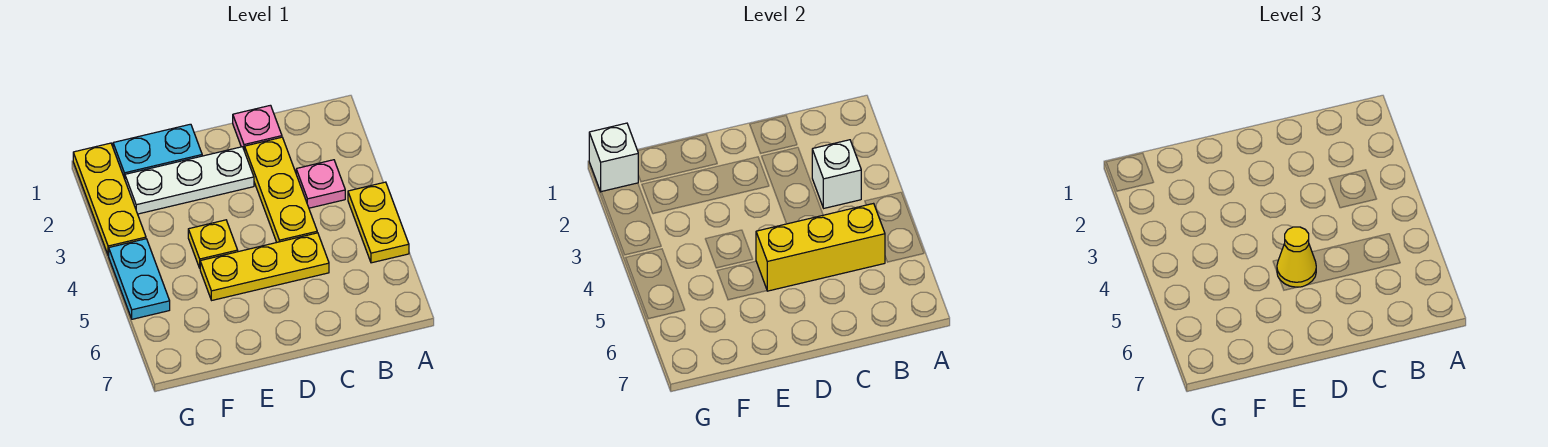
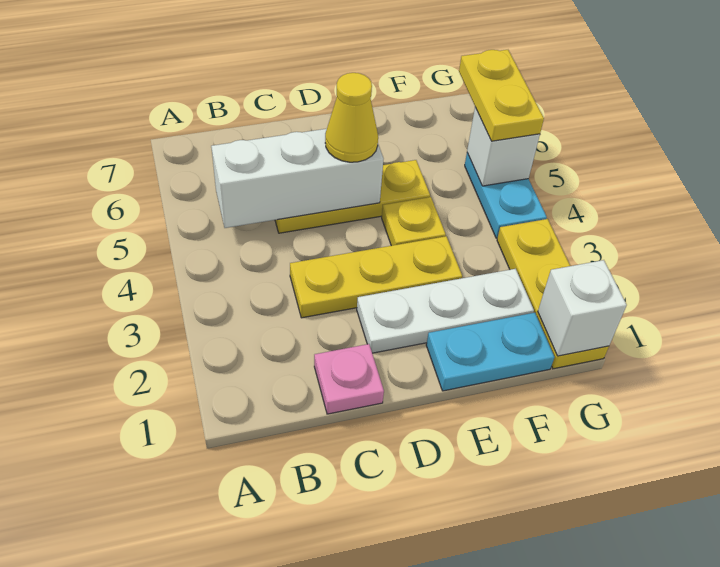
yellow 1x2 plate [348,182,409,263] -> yellow 1x2 plate moved to [459,50,544,141]
pink 1x1 plate [296,160,345,208] -> none
white 1x1 brick [812,140,861,208] -> white 1x1 brick moved to [467,107,540,186]
yellow 1x3 brick [756,204,885,291] -> white 1x3 brick [211,129,383,228]
yellow 1x3 plate [245,137,317,242] -> yellow 1x3 plate turned to [290,236,462,318]

